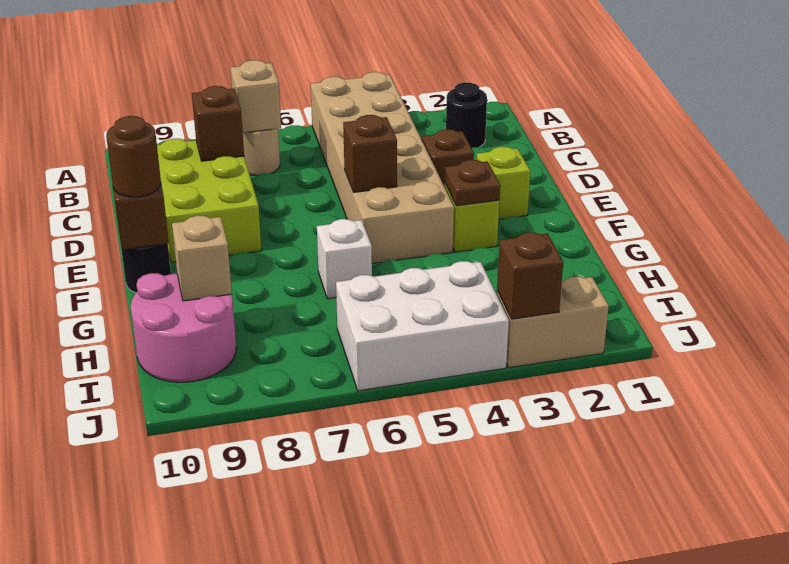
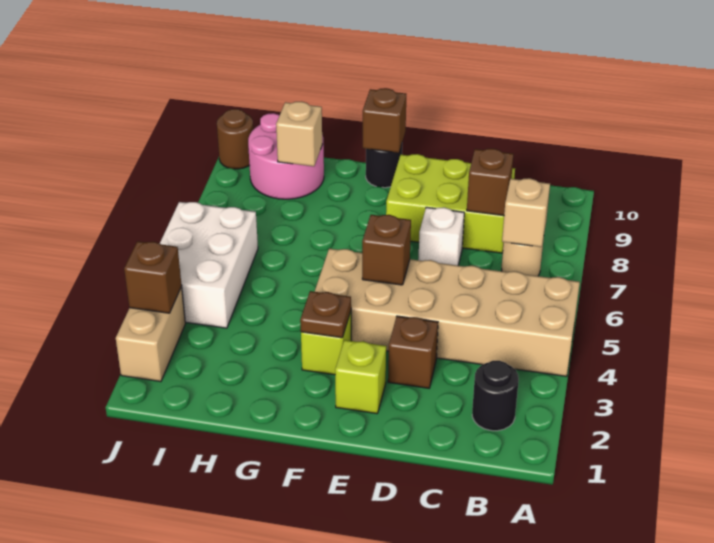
brown 1x1 round brick [106,116,161,197] -> brown 1x1 round brick moved to [217,109,253,169]
white 1x1 brick [317,219,372,299] -> white 1x1 brick moved to [418,207,464,266]

